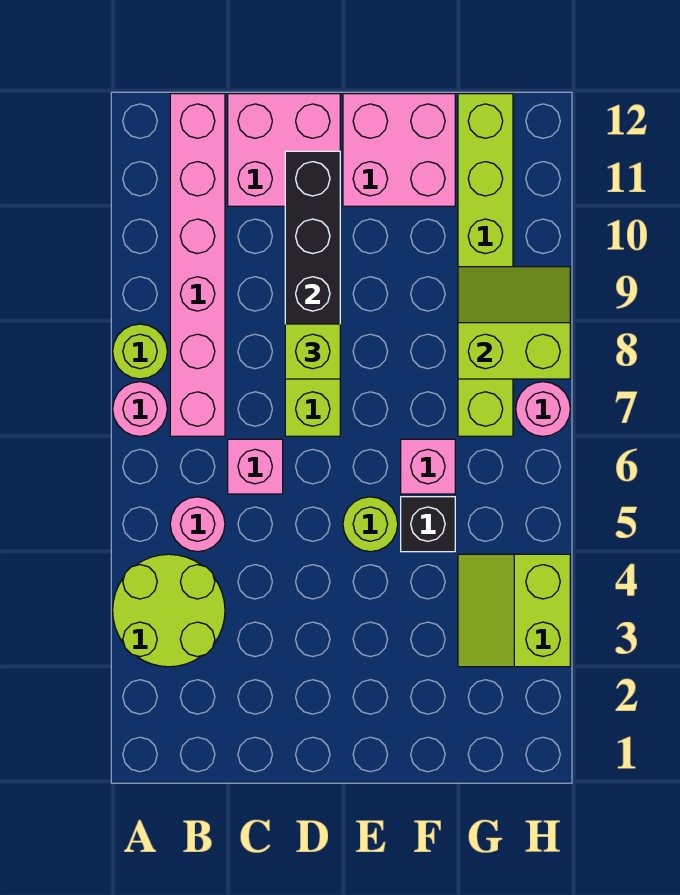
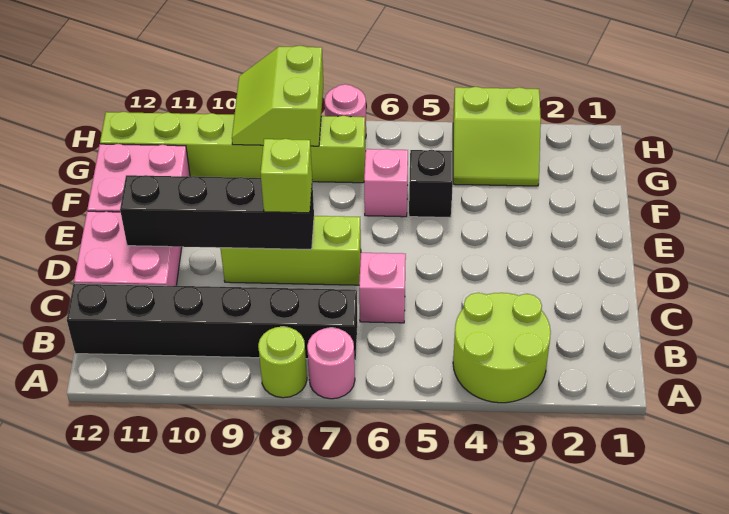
pink 1x1 round brick [170,497,225,552] -> none
pink 1x6 brick [170,94,225,436] -> black 1x6 brick [67,284,358,360]
lime 1x1 round brick [343,497,398,552] -> none

